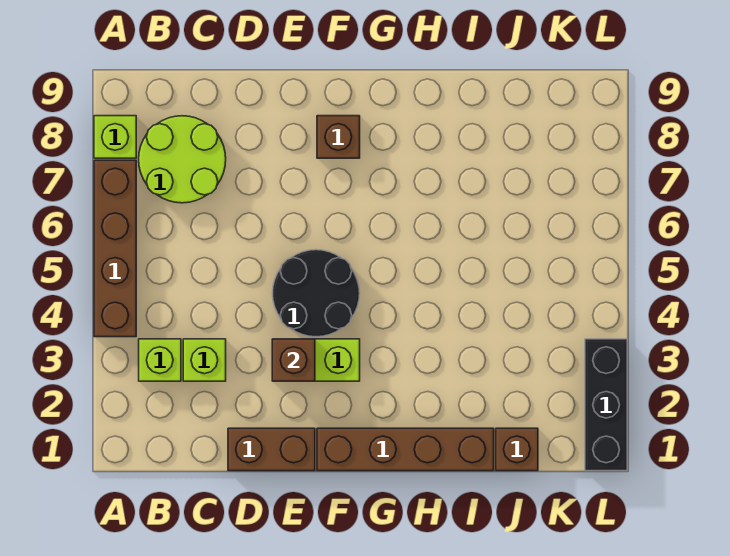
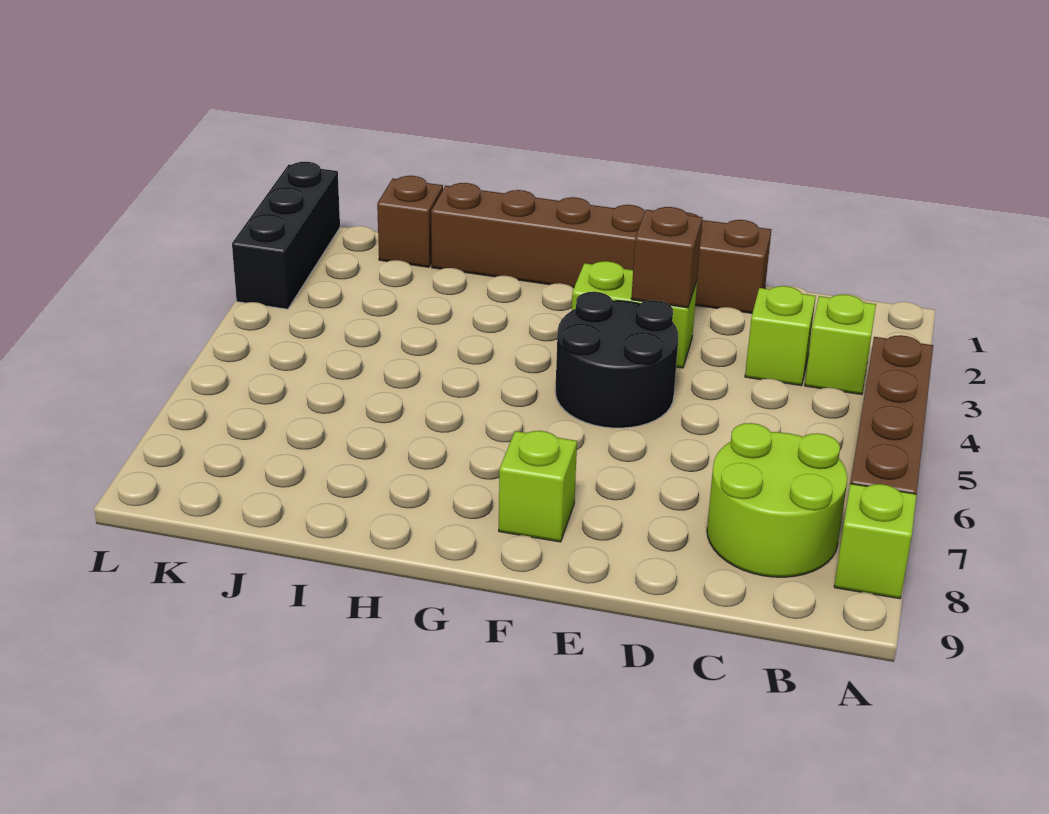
brown 1x1 brick [317,116,360,158] -> lime 1x1 brick [499,431,577,542]

